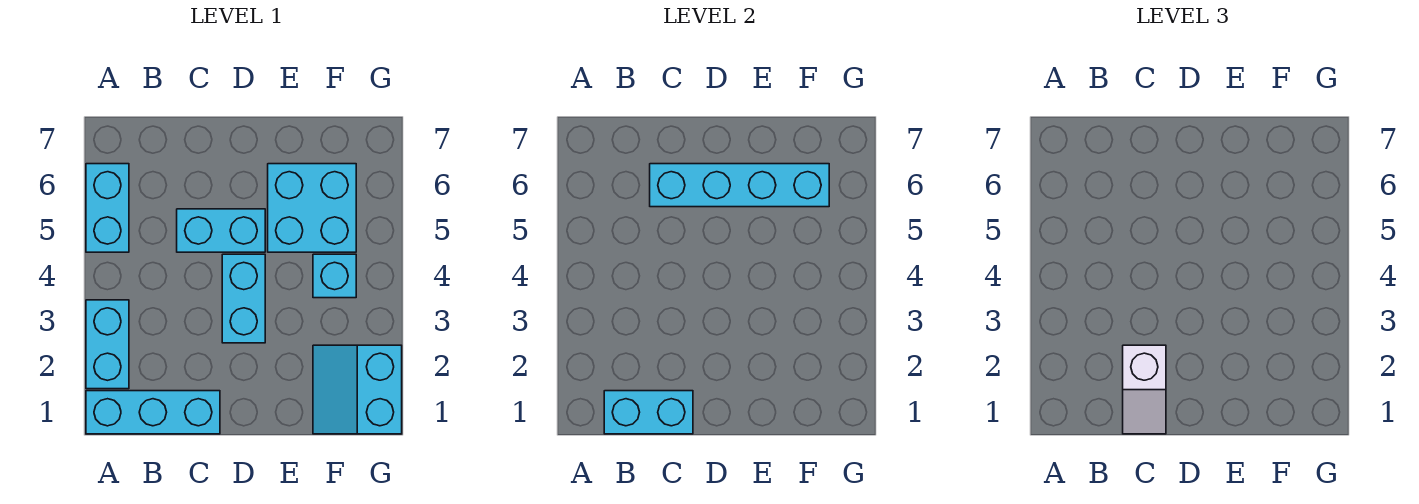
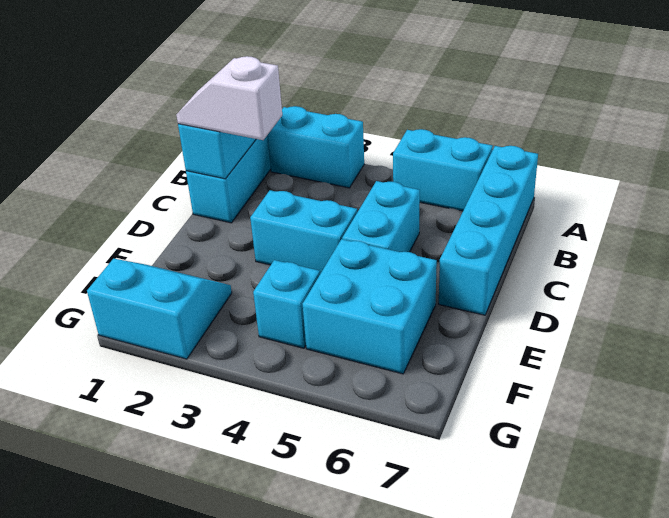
cyan 1x4 brick [650,164,829,207] -> cyan 1x4 brick moved to [439,146,538,315]

